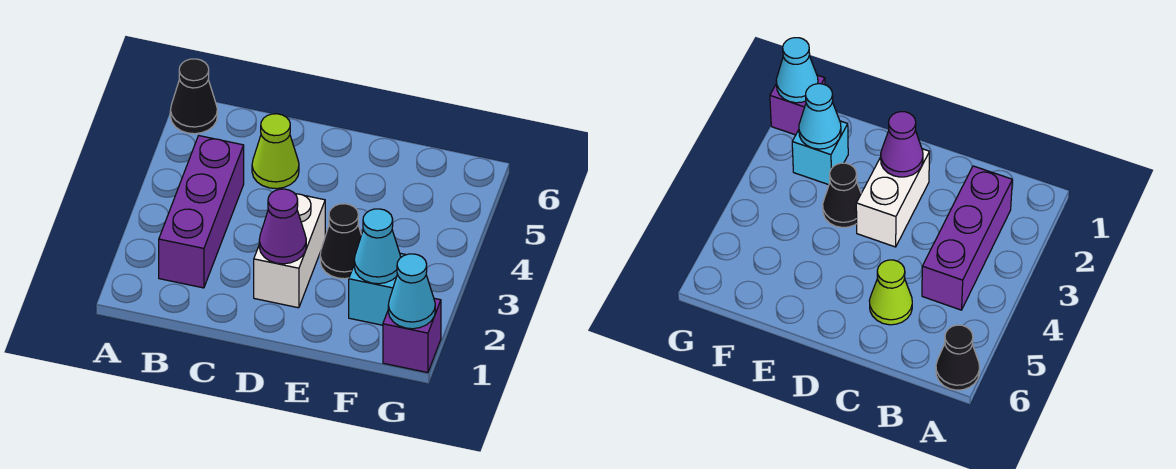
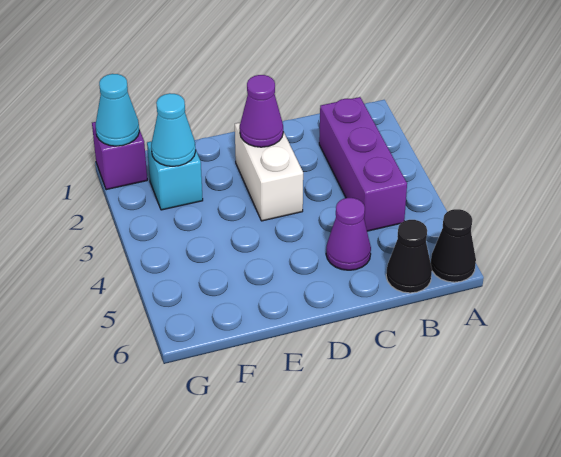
lime 1x1 cone [252,114,299,189] -> purple 1x1 cone [326,198,371,270]
black 1x1 cone [320,204,361,279] -> black 1x1 cone moved to [386,220,432,293]

